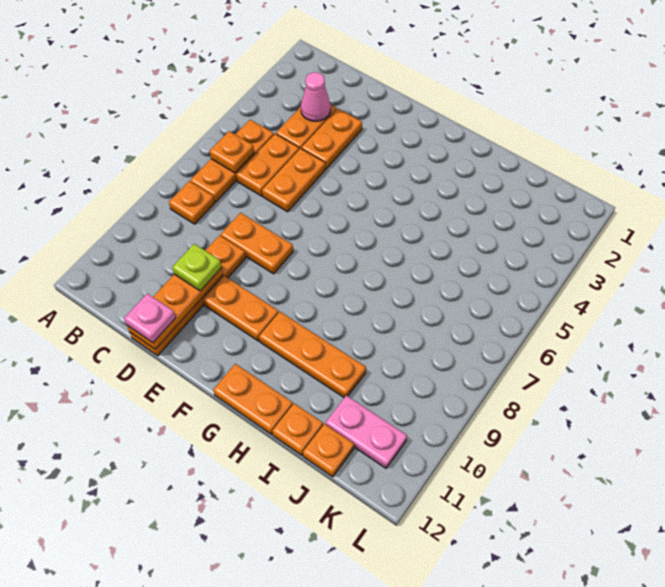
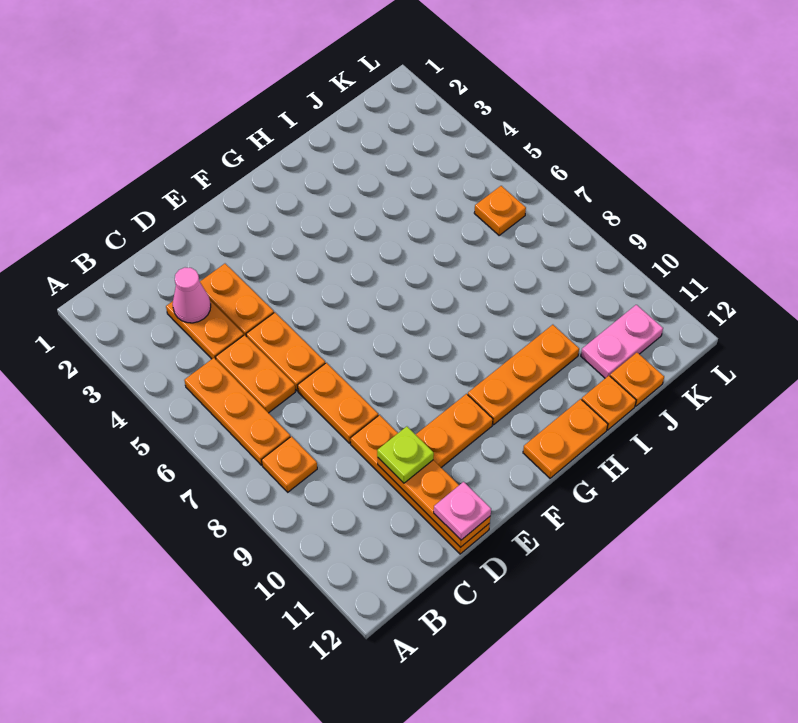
orange 1x1 plate [210,131,254,173] -> orange 1x1 plate moved to [474,186,526,235]
orange 1x2 plate [221,213,293,274] -> orange 1x2 plate turned to [298,363,378,443]

